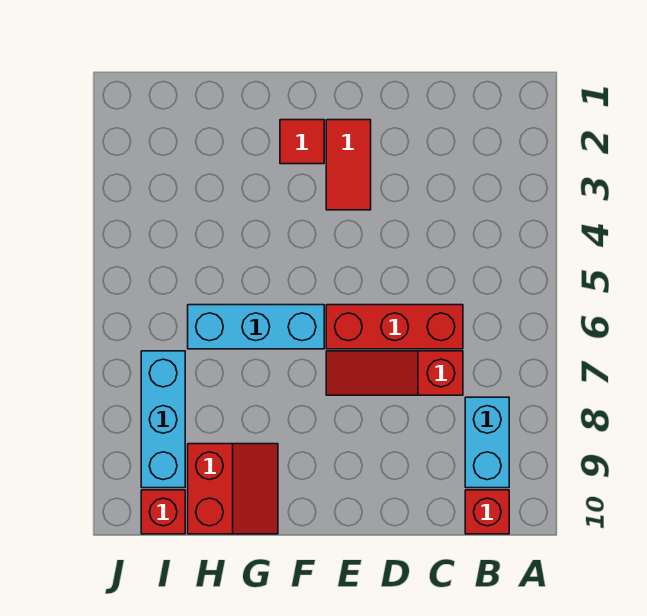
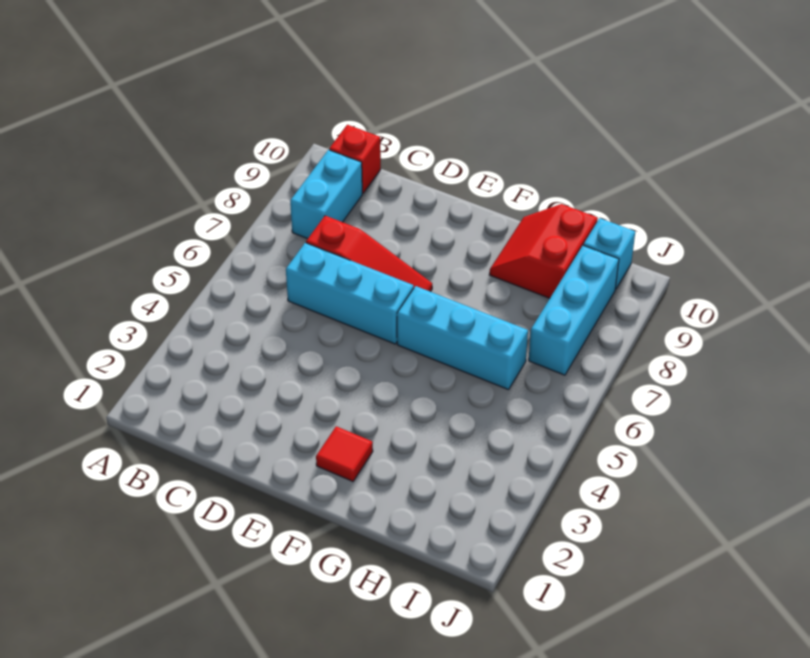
red 1x3 brick [326,305,463,349] -> cyan 1x3 brick [286,243,414,344]
red 1x2 tile [326,120,371,210] -> none
red 1x1 brick [141,490,185,534] -> cyan 1x1 brick [583,218,635,289]

